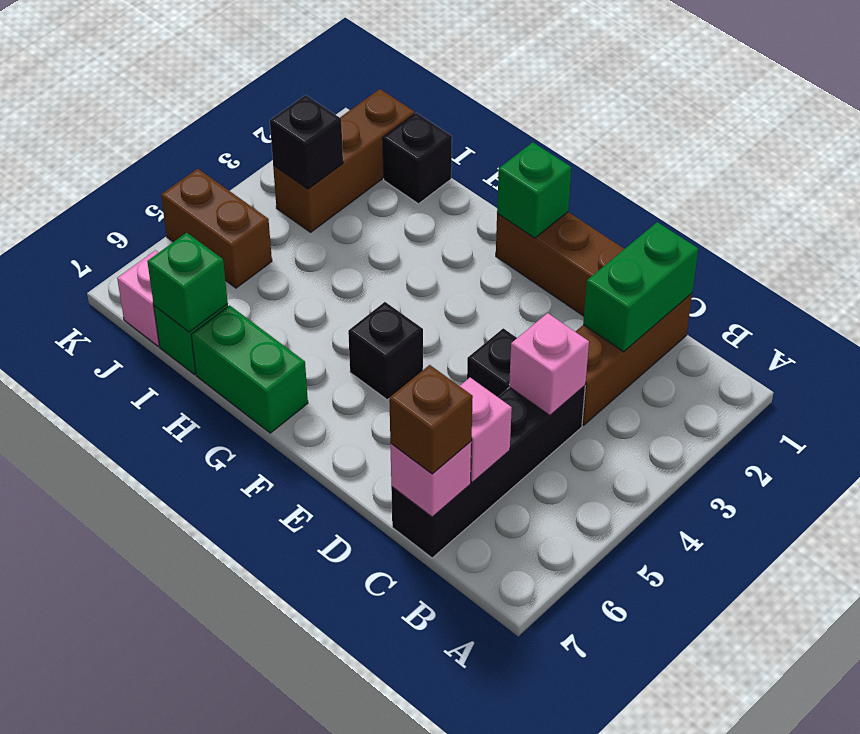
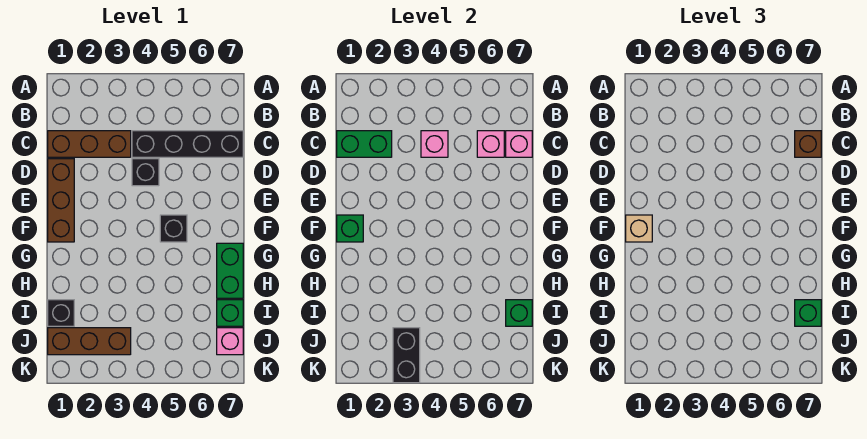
none -> tan 1x1 brick [626,215,652,242]
none -> green 1x1 brick [795,300,821,326]
black 1x1 brick [270,95,343,189] -> black 1x2 brick [393,328,420,383]
brown 1x2 brick [161,169,272,288] -> none

